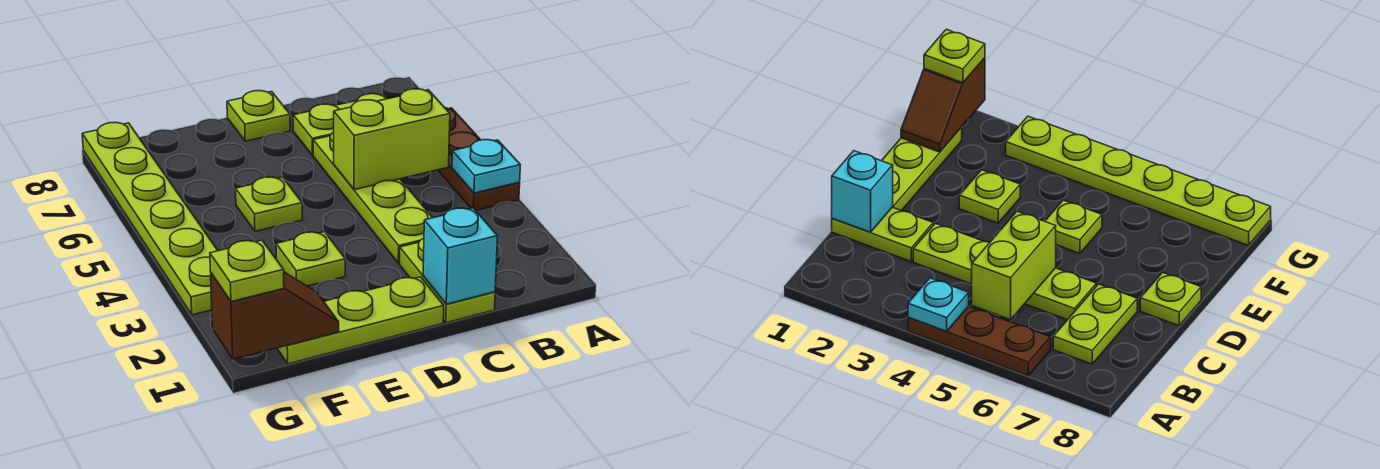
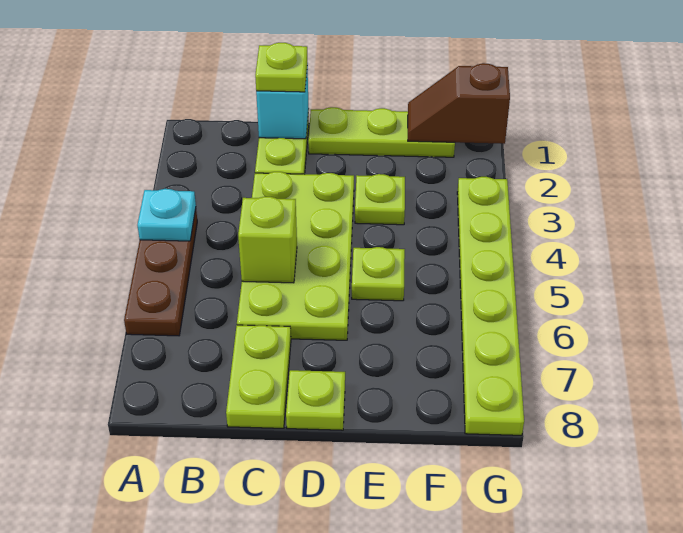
lime 1x2 brick [334,89,450,190] -> lime 1x1 brick [238,197,297,283]
lime 1x2 plate [293,94,388,155] -> lime 1x2 plate turned to [226,325,291,428]
lime 1x4 plate [313,132,432,263] -> lime 2x4 plate [237,172,354,340]
lime 1x1 plate [210,240,284,302] -> lime 1x1 plate moved to [255,43,307,92]

